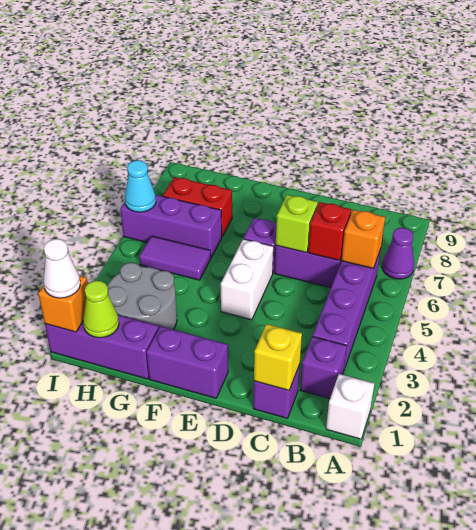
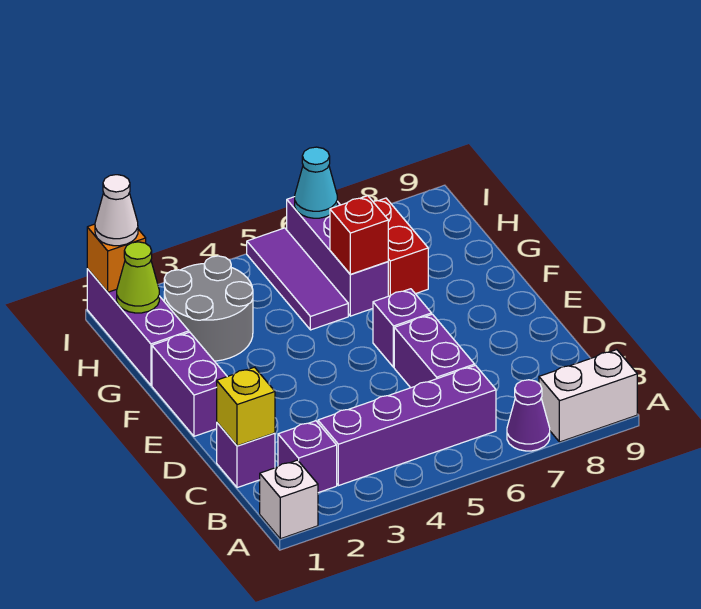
orange 1x1 brick [341,210,385,268] -> none
red 1x1 brick [308,202,351,260] -> red 1x1 brick moved to [330,196,388,274]
lime 1x1 brick [276,195,318,253] -> none
white 1x2 brick [221,239,273,320] -> white 1x2 brick moved to [539,350,637,442]
purple 1x2 tile [139,236,211,280] -> purple 1x3 tile [247,228,348,330]

